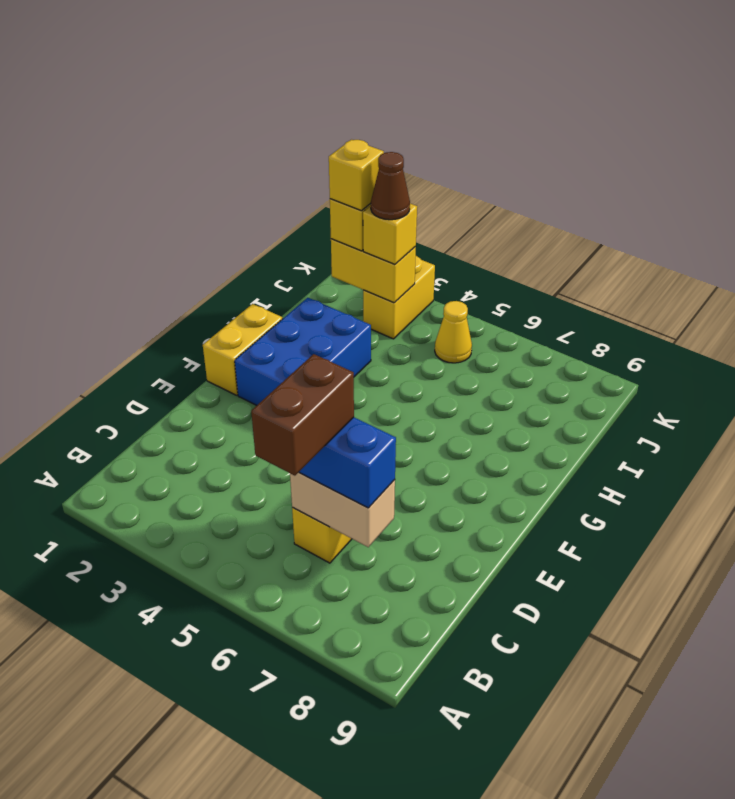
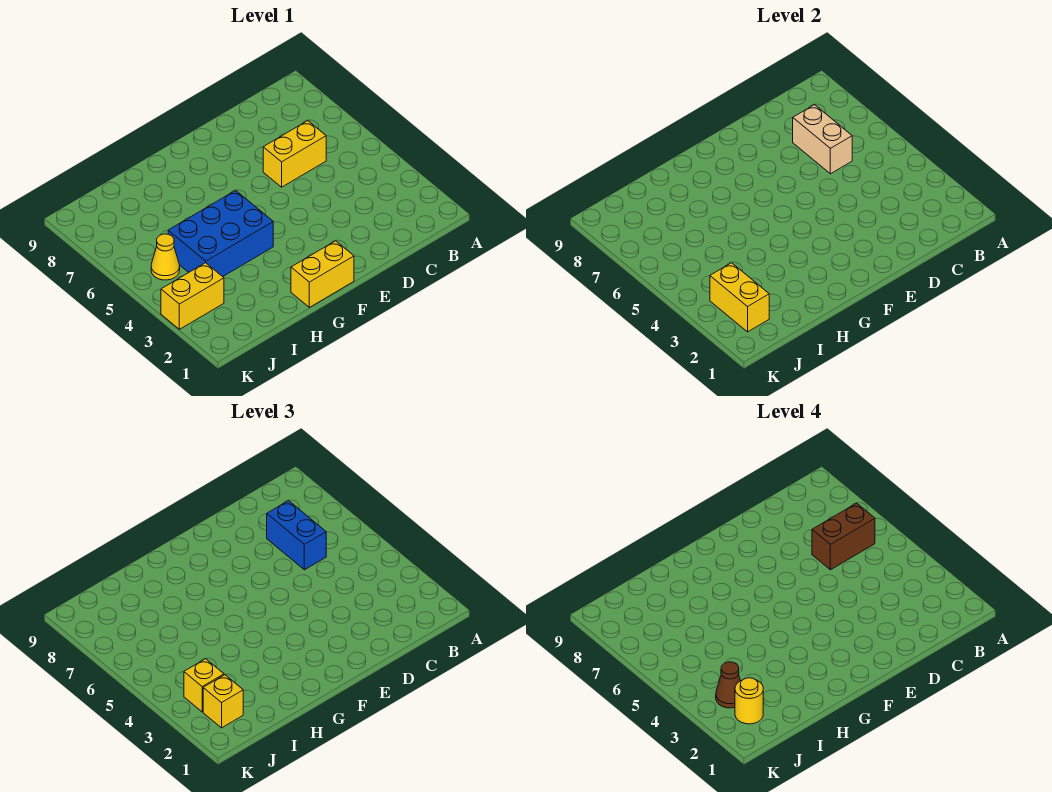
blue 2x3 brick [235,298,371,406] -> blue 2x3 brick moved to [168,190,273,277]
yellow 1x1 brick [329,140,384,211] -> yellow 1x1 round brick [735,678,763,724]

